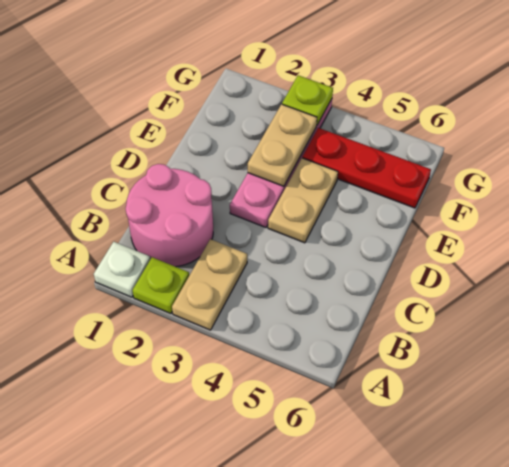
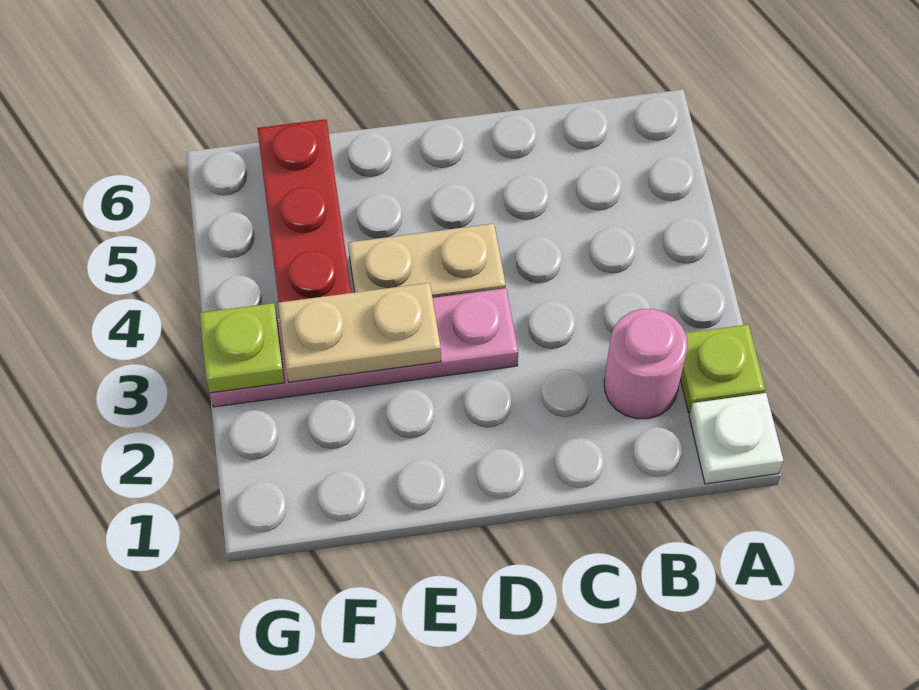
tan 1x2 plate [172,239,247,330] -> none
pink 2x2 round brick [125,164,213,267] -> pink 1x1 round brick [604,309,687,419]

